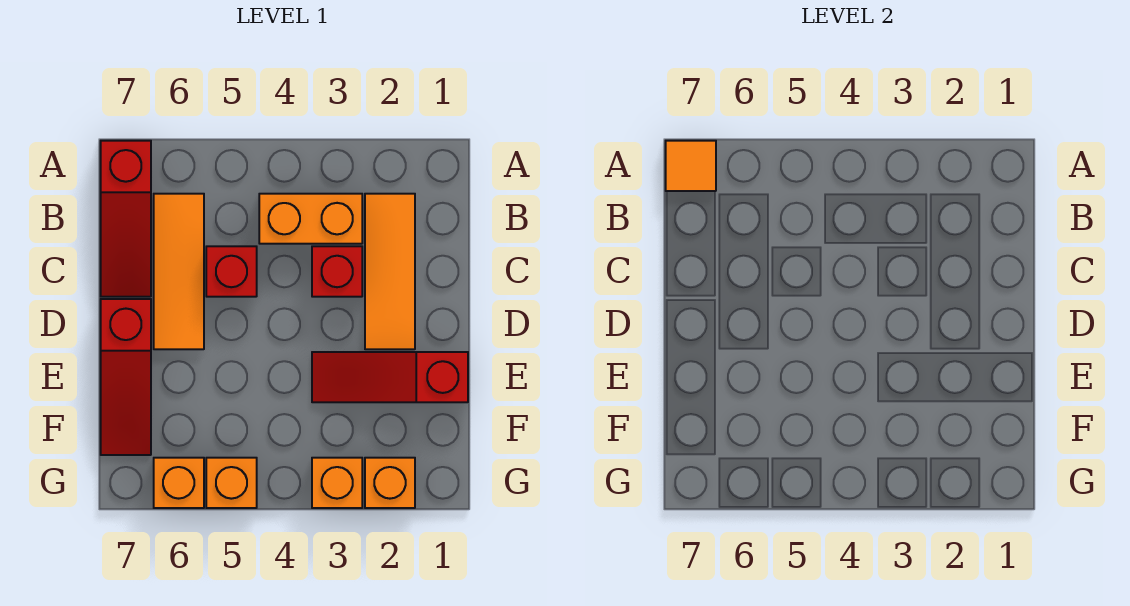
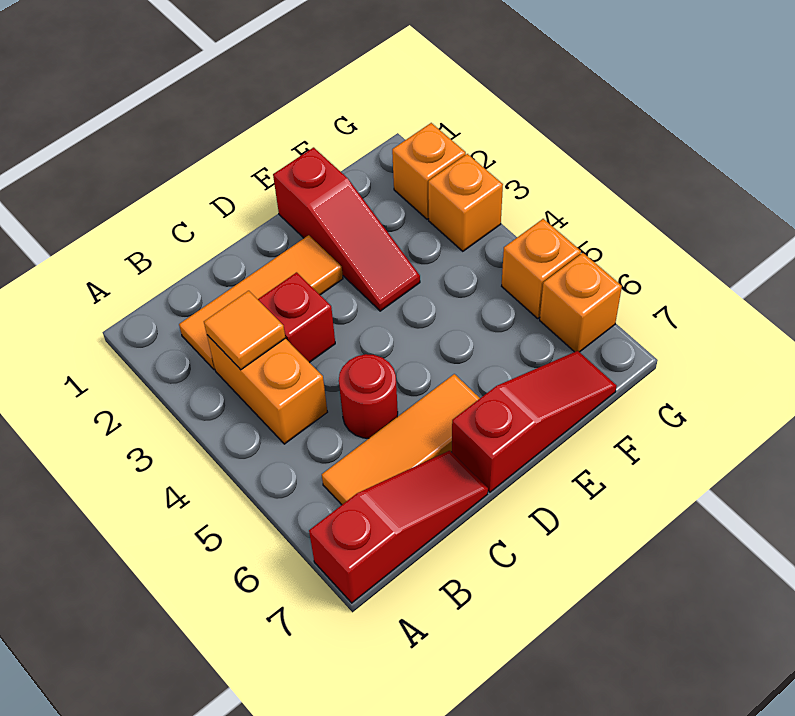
orange 1x1 tile [666,141,716,191] -> orange 1x1 tile moved to [204,291,285,370]
red 1x1 brick [206,246,257,297] -> red 1x1 round brick [339,354,398,438]

